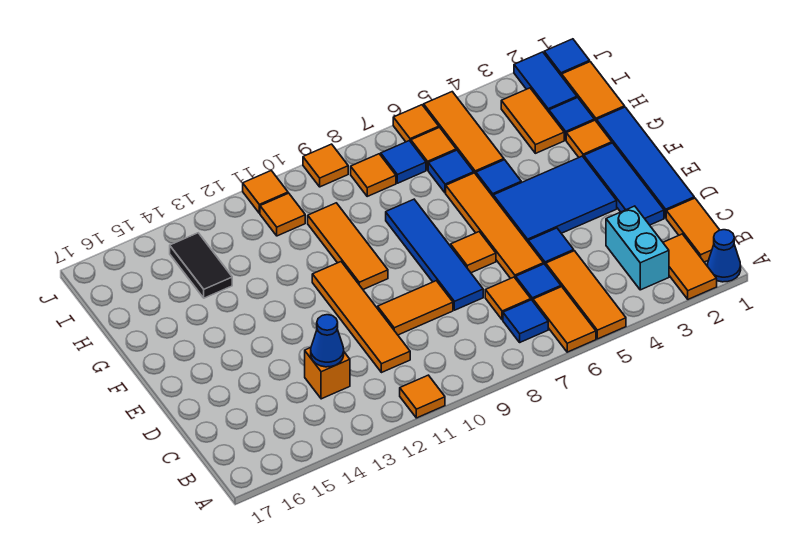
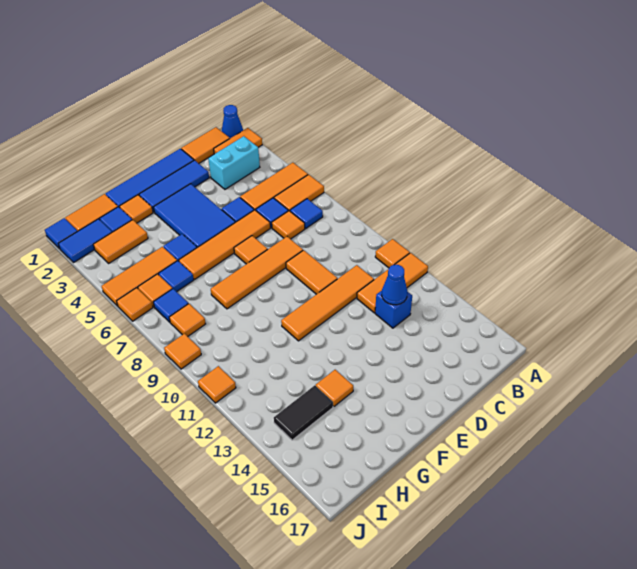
orange 1x1 brick [305,348,350,399] -> blue 1x1 brick [375,291,412,328]
blue 1x4 tile [386,199,483,310] -> orange 1x4 tile [211,237,303,309]
orange 1x3 tile [308,203,388,289] -> orange 1x3 tile moved to [357,253,428,313]
orange 1x1 tile [260,193,305,236] -> orange 1x1 tile moved to [316,370,353,406]

